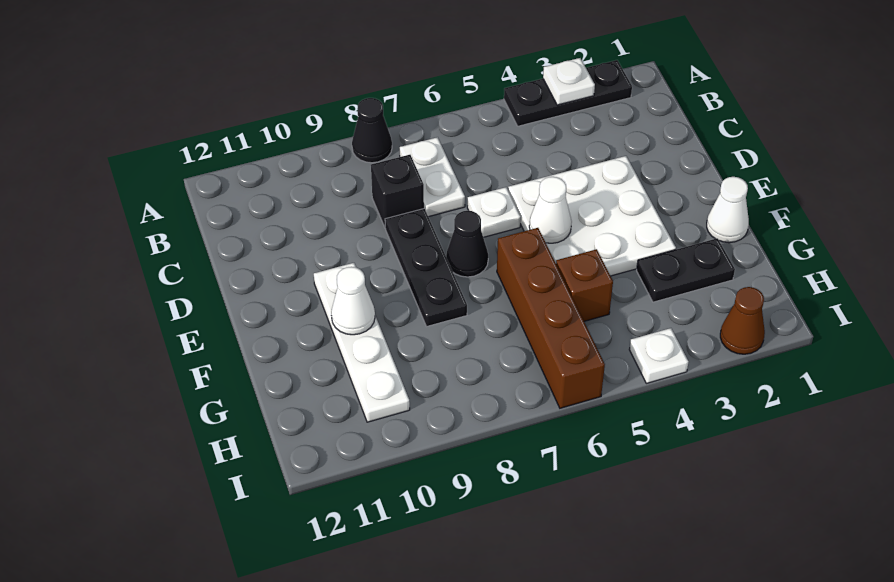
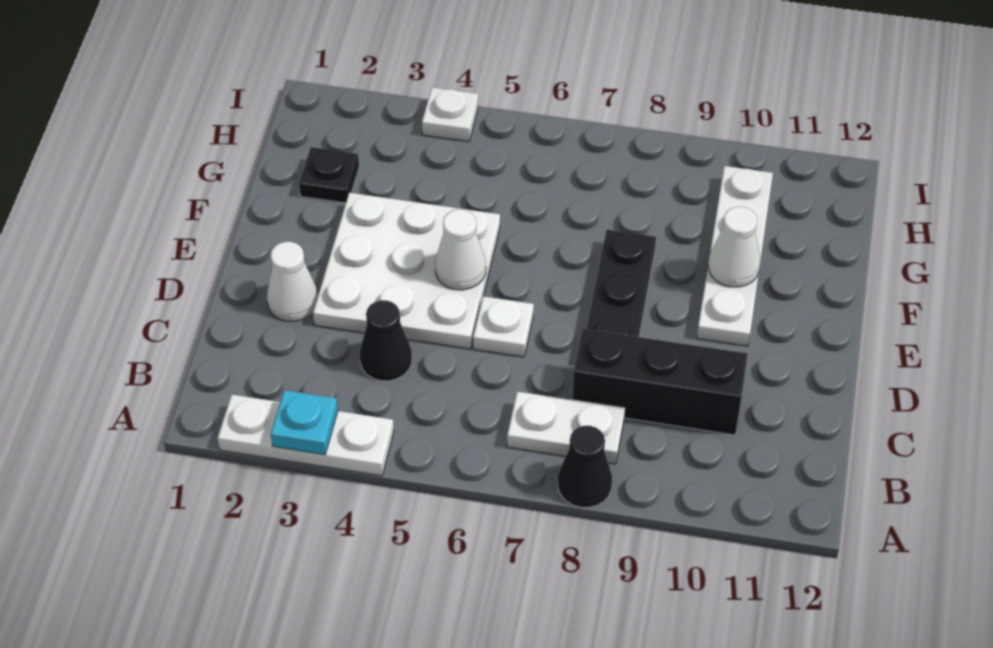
black 1x3 plate [504,60,632,126] -> white 1x3 plate [218,395,394,476]
white 1x1 plate [543,58,595,105] -> cyan 1x1 plate [271,390,338,455]
white 1x2 plate [400,137,465,217] -> white 1x2 plate turned to [507,392,625,464]
black 1x1 brick [371,155,424,227] -> black 1x3 brick [573,329,748,435]
black 1x1 cone [446,211,488,277] -> black 1x1 cone moved to [360,300,412,381]
white 1x1 cone [707,177,749,243] -> white 1x1 cone moved to [267,242,318,322]
brown 1x4 brick [497,228,605,408] -> none
black 1x2 plate [637,238,735,302] -> black 1x1 plate [299,147,359,203]
brown 1x1 brick [556,249,613,321] -> none
brown 1x1 cone [720,287,765,354] -> none

